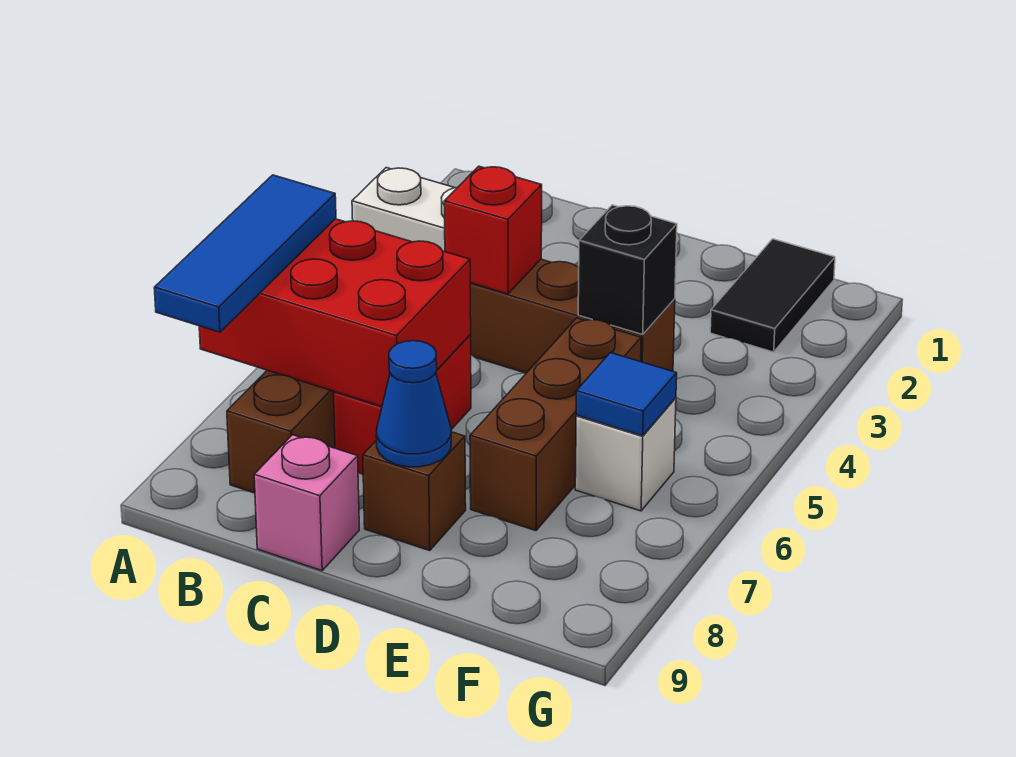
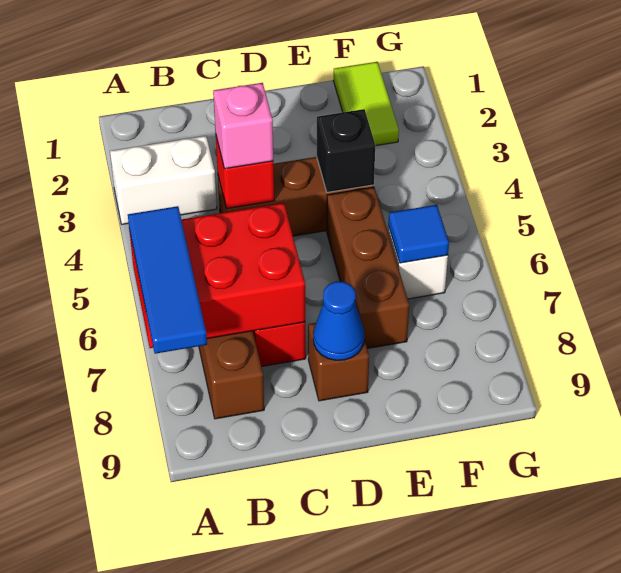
pink 1x1 brick [254,435,359,571] -> pink 1x1 brick moved to [213,83,273,169]
black 1x2 tile [710,239,835,352] -> lime 1x2 tile [333,62,399,146]

